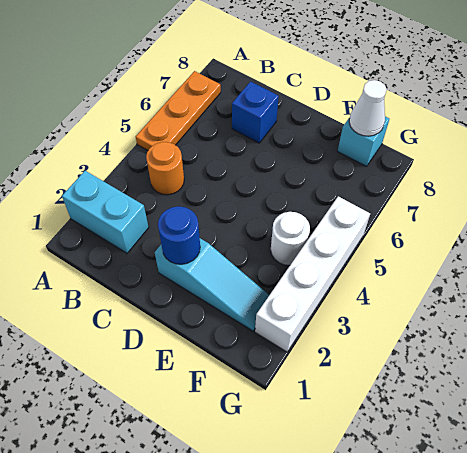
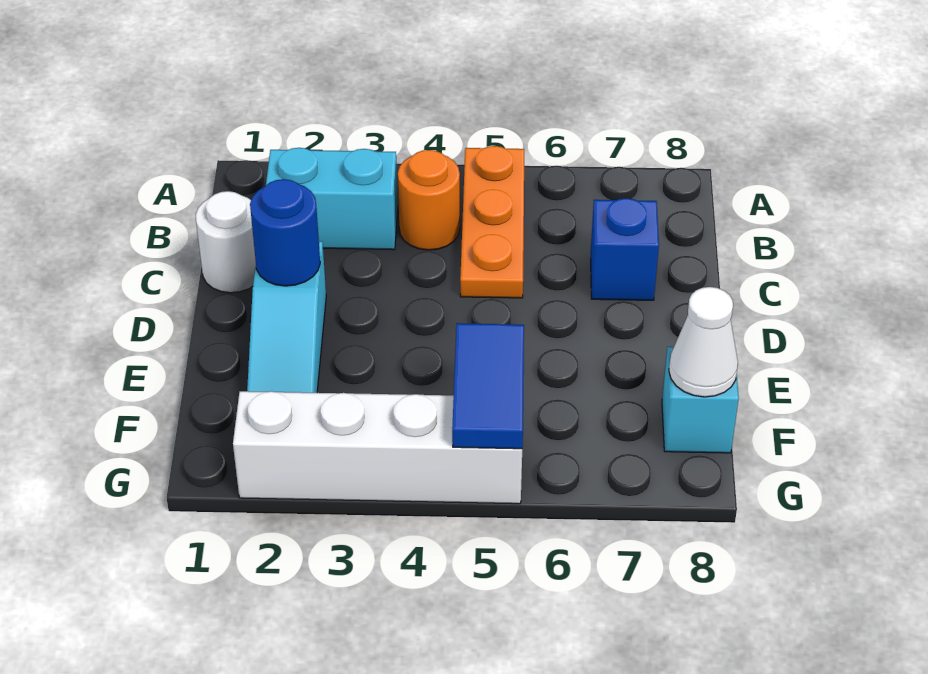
cyan 1x2 brick [62,171,149,253] -> cyan 1x2 brick turned to [266,148,398,250]
orange 1x3 plate [136,71,221,150] -> orange 1x3 plate turned to [460,146,524,298]
white 1x1 round brick [271,212,310,265] -> white 1x1 round brick moved to [196,191,256,293]
none -> blue 1x2 tile [452,323,524,449]

